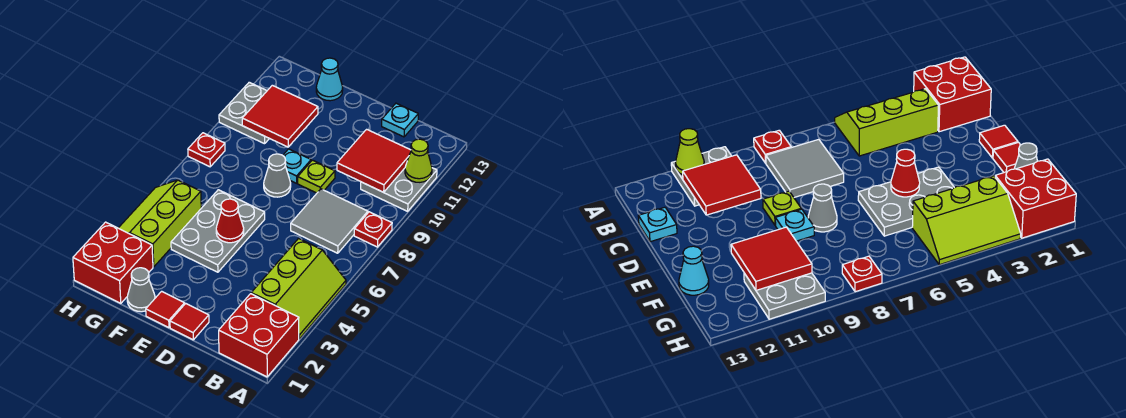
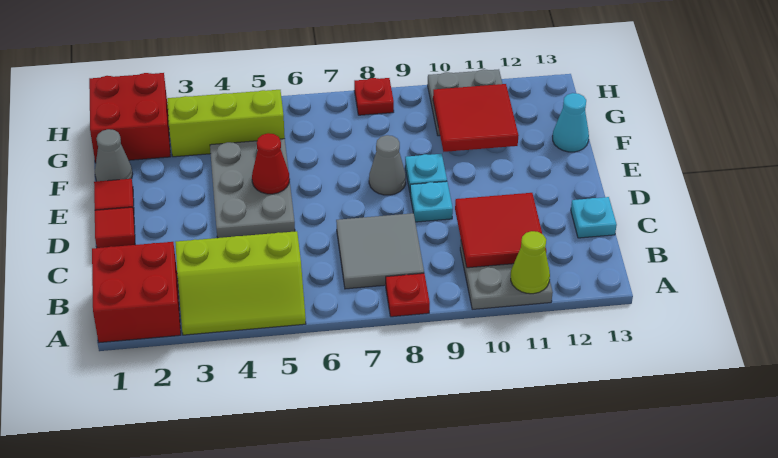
lime 1x1 plate [298,160,335,193] -> cyan 1x1 plate [410,181,453,222]
grey 2x3 plate [171,190,265,272] -> grey 2x3 plate turned to [210,139,295,238]

